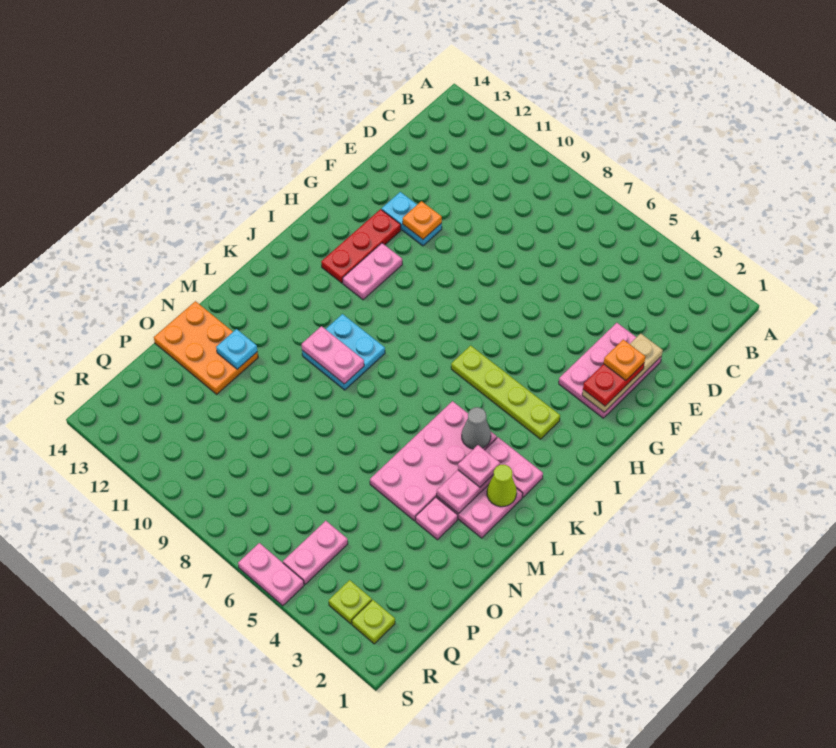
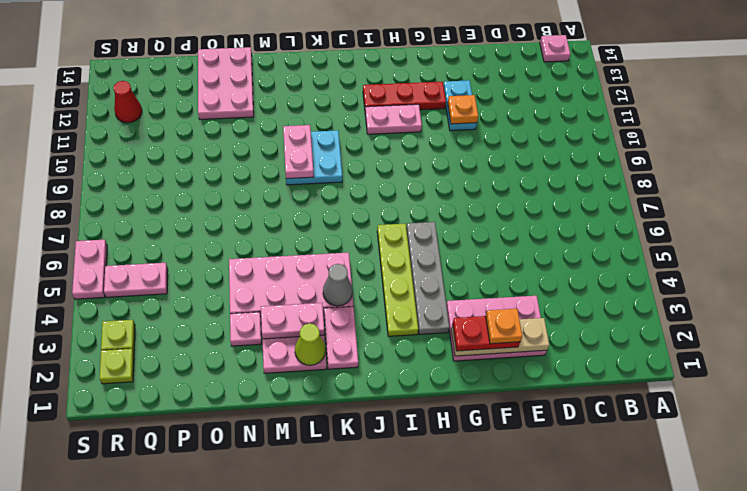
none -> grey 1x4 plate [406,222,449,334]
pink 1x1 plate [458,445,500,487] -> pink 1x1 plate moved to [540,35,570,62]
orange 2x3 plate [154,301,258,394] -> pink 2x3 plate [198,47,254,119]
cyan 1x1 plate [216,329,257,369] -> none
none -> red 1x1 cone [113,81,142,123]

